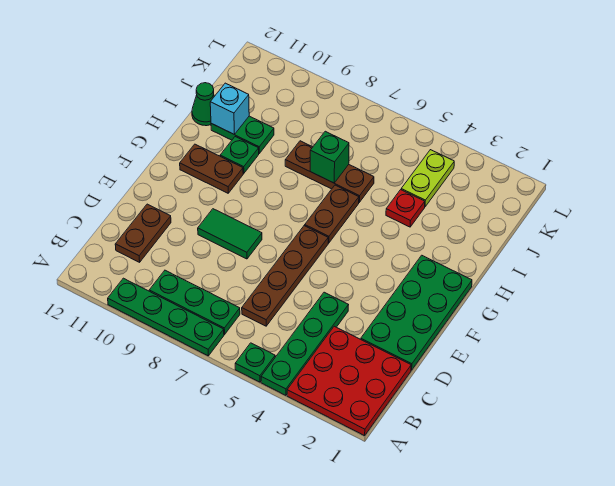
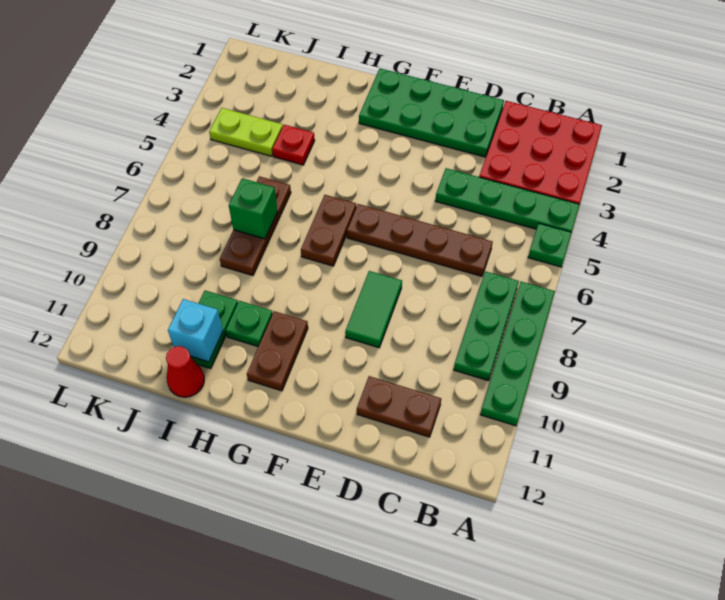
brown 1x2 plate [305,185,359,243] -> brown 1x2 plate turned to [301,195,356,266]
green 1x1 cone [192,83,214,126] -> red 1x1 cone [166,346,204,397]

